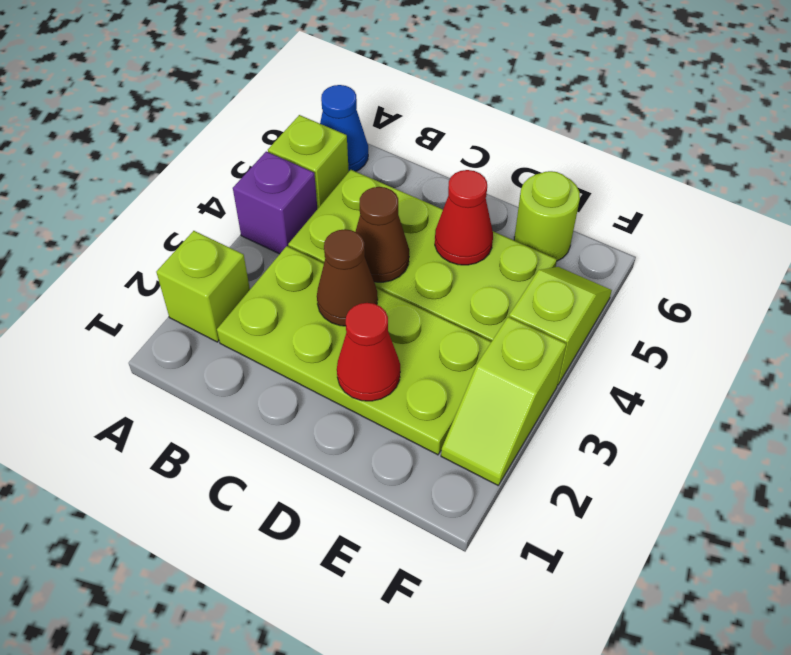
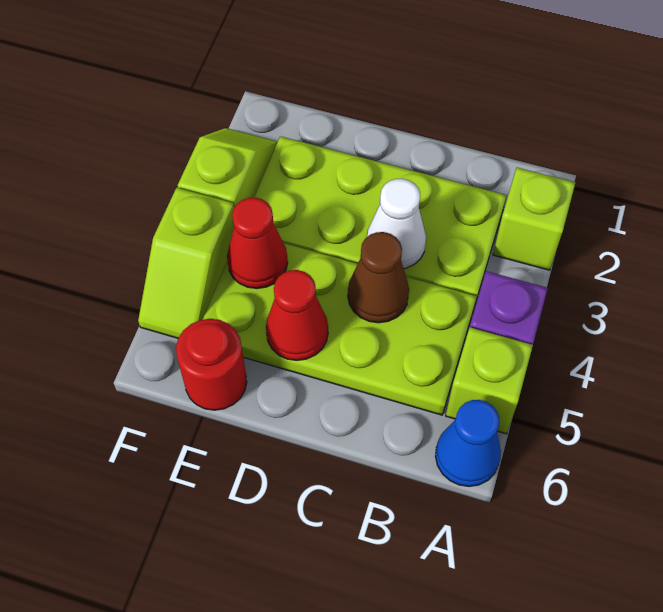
brown 1x1 cone [317,229,378,326] -> white 1x1 cone [367,179,426,269]
red 1x1 cone [337,303,400,401] -> red 1x1 cone moved to [227,198,288,288]
lime 1x1 round brick [514,171,580,261] -> red 1x1 round brick [176,319,247,410]

